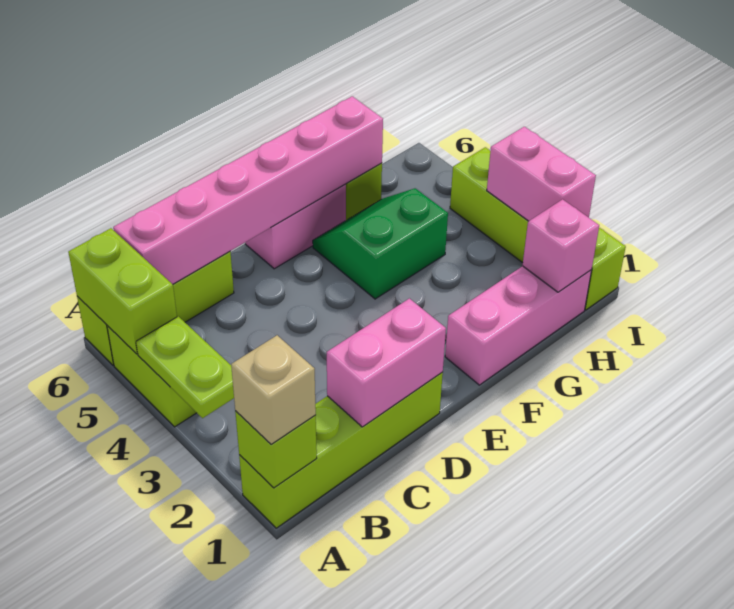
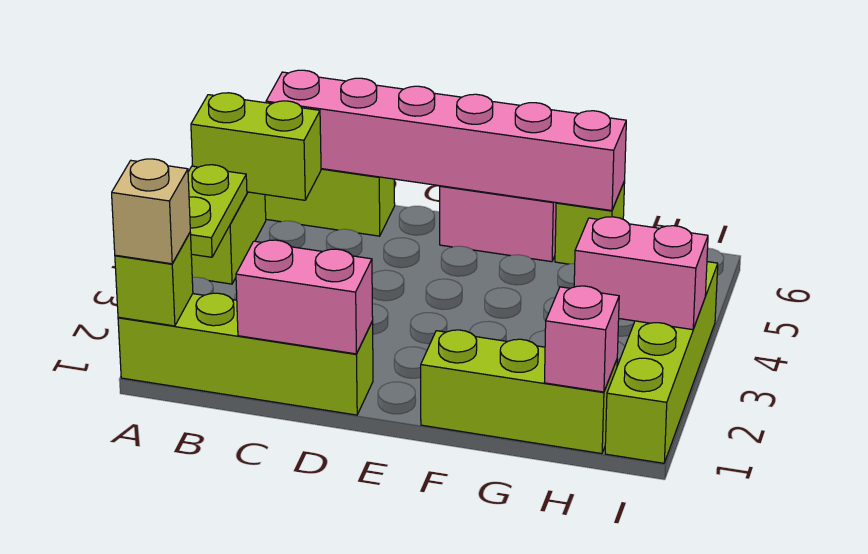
lime 1x2 brick [68,228,177,354] -> lime 1x2 brick turned to [191,93,321,200]
pink 1x3 brick [445,266,591,385] -> lime 1x3 brick [421,330,617,454]
green 2x2 slope [313,188,448,299] -> none
pink 1x2 brick [487,127,596,221] -> pink 1x2 brick turned to [574,217,708,330]

